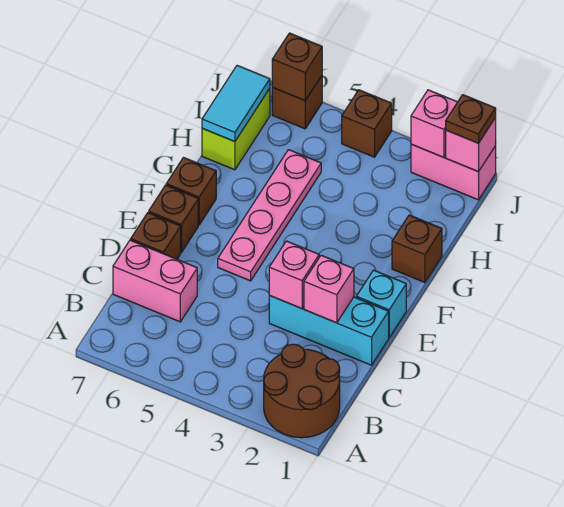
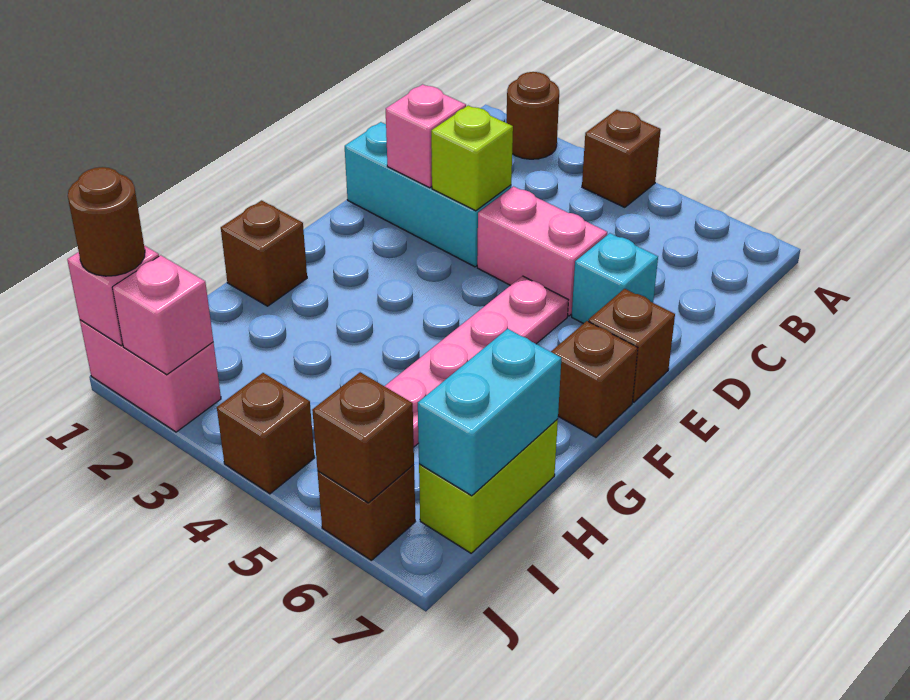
brown 2x2 round brick [264,344,340,438] -> brown 1x1 round brick [506,72,559,159]
pink 1x2 brick [113,240,197,322] -> pink 1x2 brick moved to [477,186,607,316]
pink 1x1 brick [269,241,319,309] -> lime 1x1 brick [431,106,513,211]
brown 1x1 brick [131,213,181,259] -> brown 1x1 brick moved to [582,110,661,207]
cyan 1x1 brick [356,270,406,337] -> cyan 1x1 brick moved to [572,233,658,324]
cyan 1x2 tile [202,65,270,142] -> cyan 1x2 brick [418,329,561,496]
brown 1x1 plate [446,95,496,143] -> brown 1x1 round brick [68,167,145,276]

